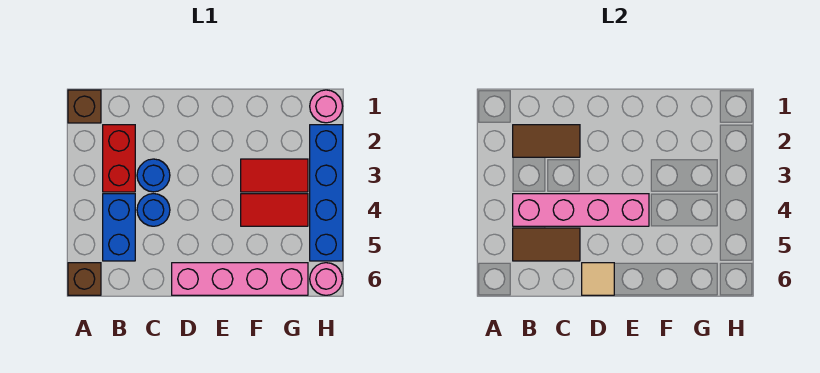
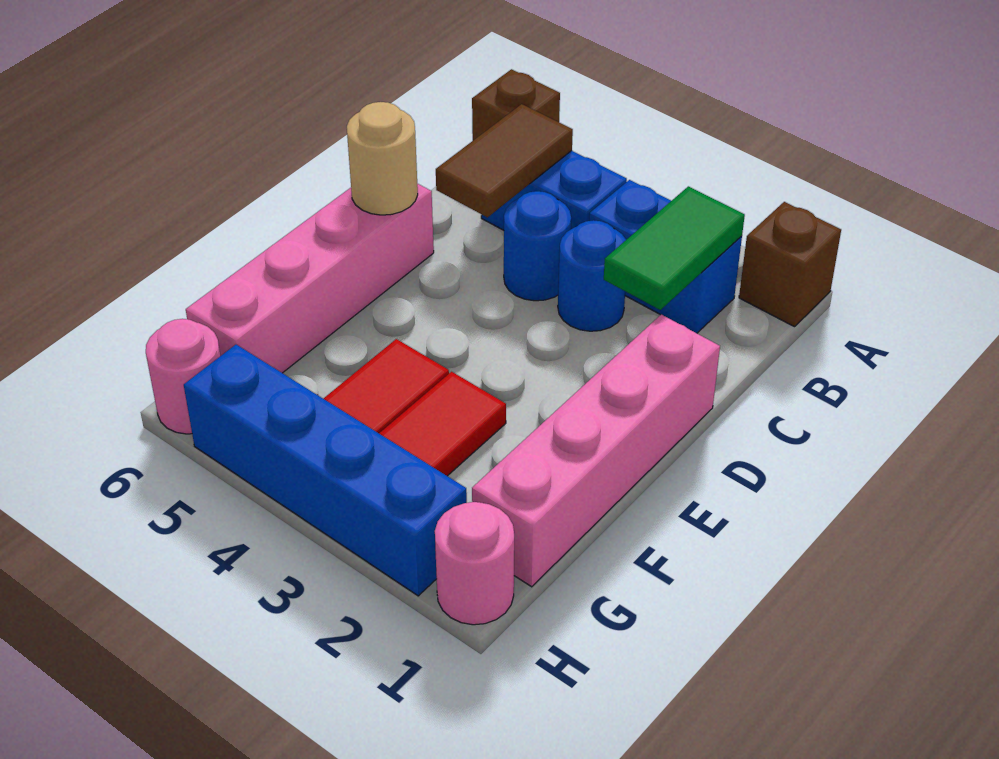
red 1x2 brick [103,125,135,192] -> blue 1x2 brick [589,180,742,333]
brown 1x2 tile [513,125,580,157] -> green 1x2 tile [604,186,745,310]
pink 1x4 brick [513,194,649,226] -> pink 1x4 brick moved to [472,314,720,587]
tan 1x1 tile [582,263,614,295] -> tan 1x1 round brick [347,102,418,215]

